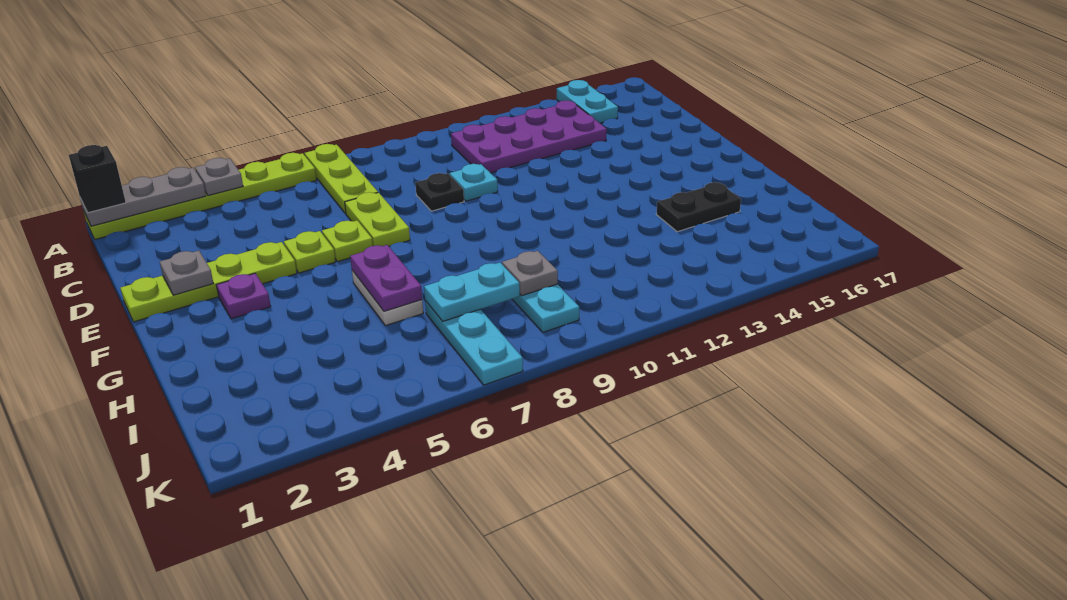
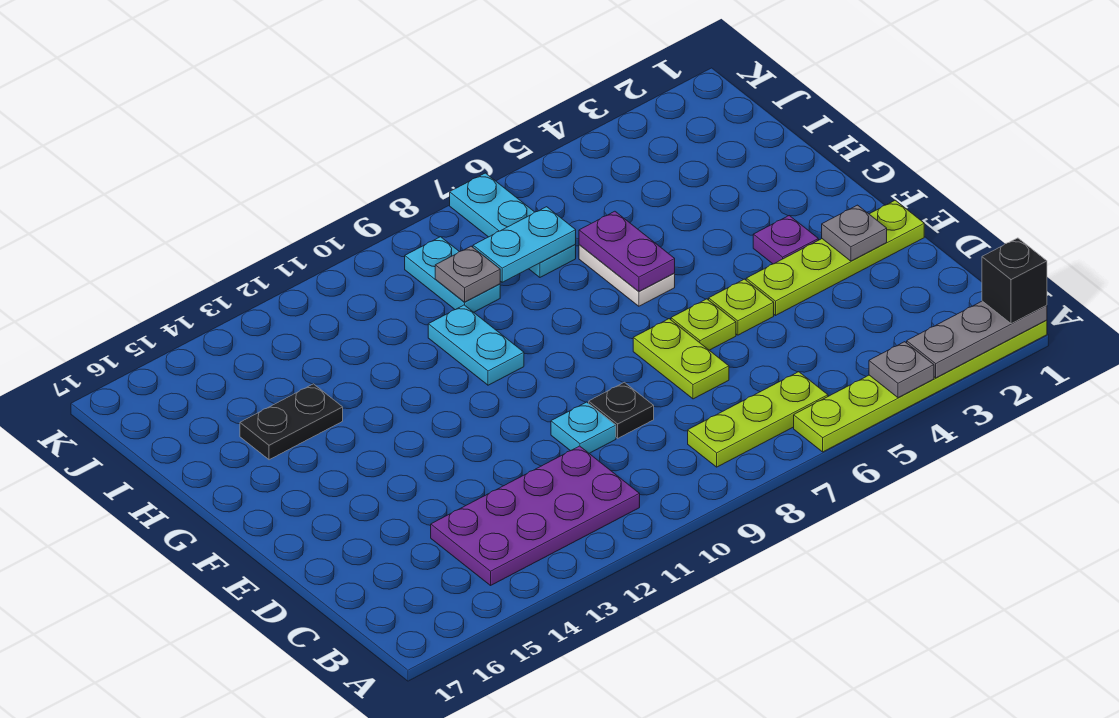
lime 1x3 plate [305,144,378,214] -> lime 1x3 plate turned to [688,372,828,467]
cyan 1x2 plate [557,80,618,123] -> cyan 1x2 plate moved to [428,305,524,385]

